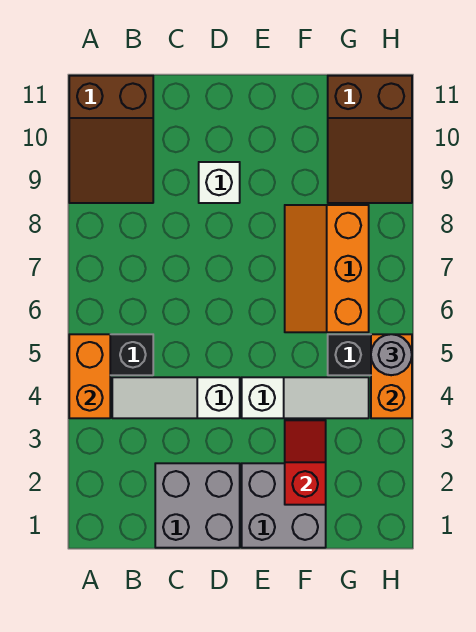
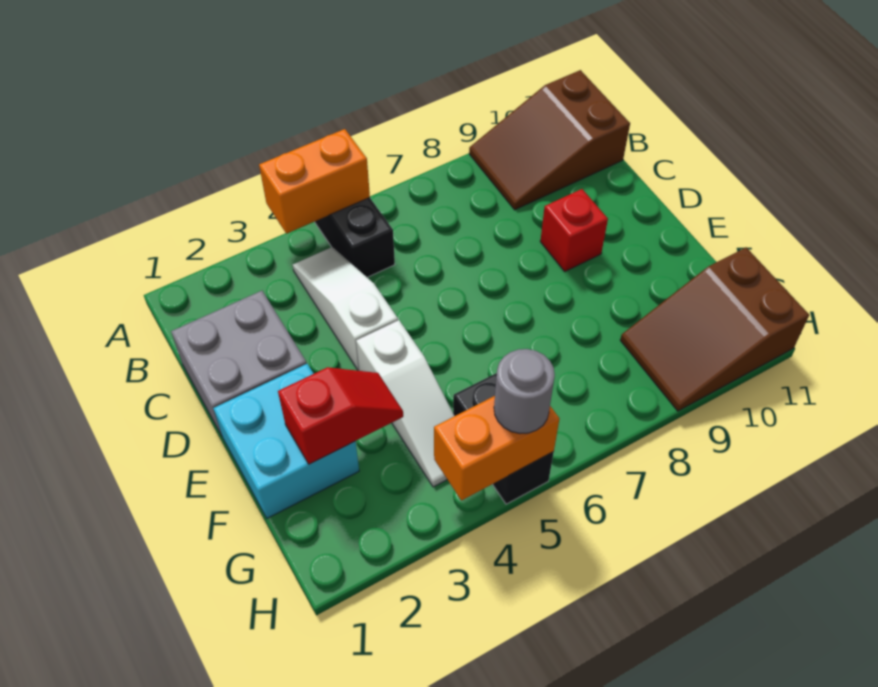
white 1x1 brick [199,162,240,203] -> red 1x1 brick [540,189,608,271]
grey 2x2 brick [242,463,326,548] -> cyan 2x2 brick [213,364,359,518]
orange 2x3 slope [285,205,369,332] -> none

